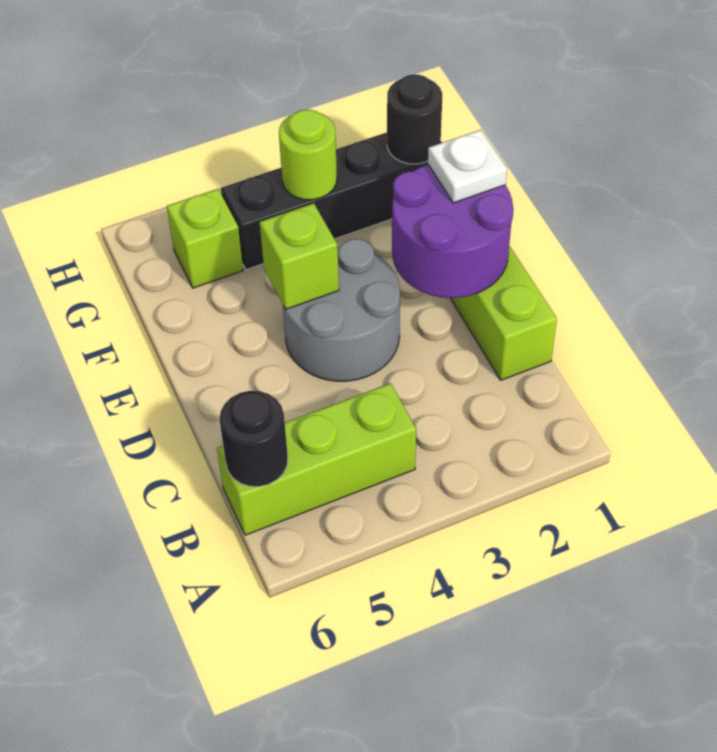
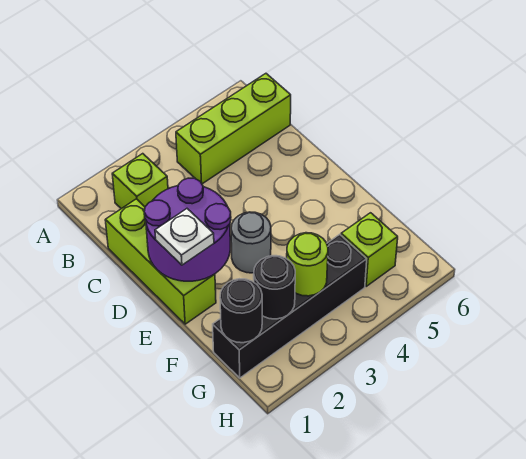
black 1x1 round brick [220,391,288,487] -> black 1x1 round brick moved to [254,256,295,319]
grey 2x2 round brick [283,239,400,381] -> grey 1x1 round brick [231,212,271,273]
lime 1x1 brick [260,203,339,309] -> lime 1x1 brick moved to [112,154,168,209]

